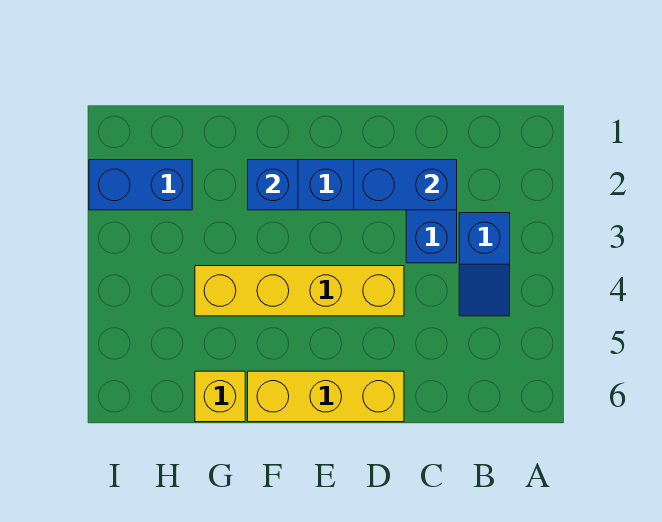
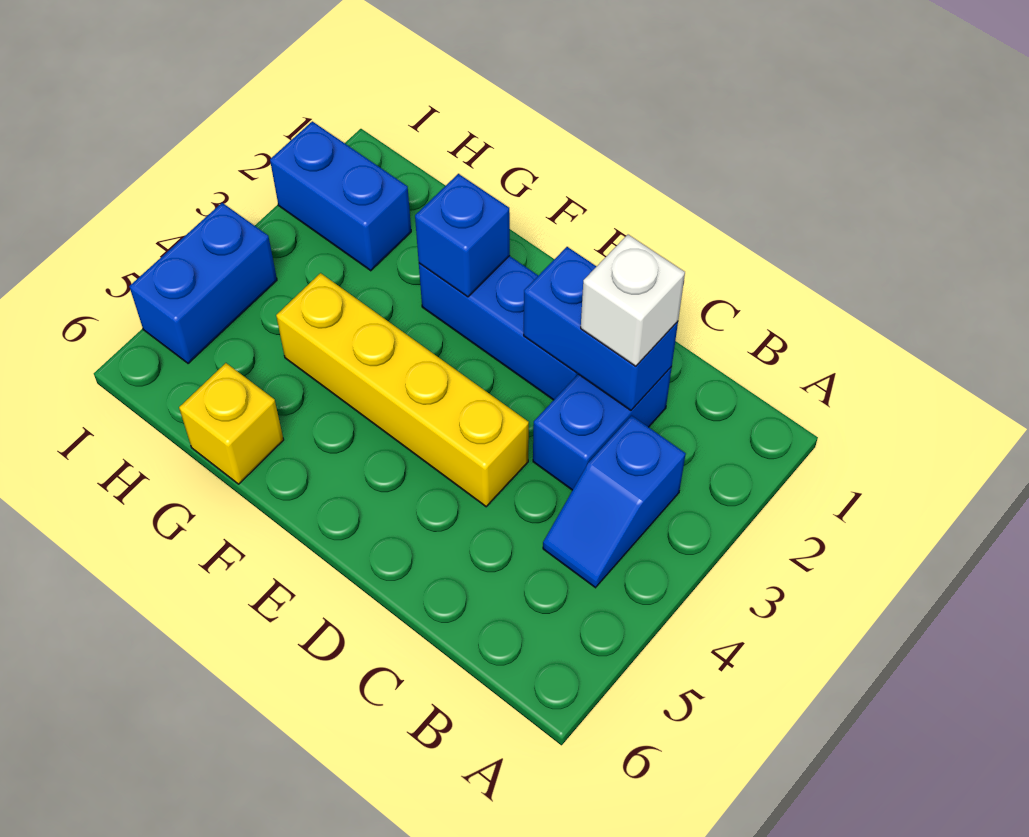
none -> white 1x1 brick [581,235,685,366]
yellow 1x3 brick [248,371,404,422] -> none
none -> blue 1x2 brick [129,203,277,364]

